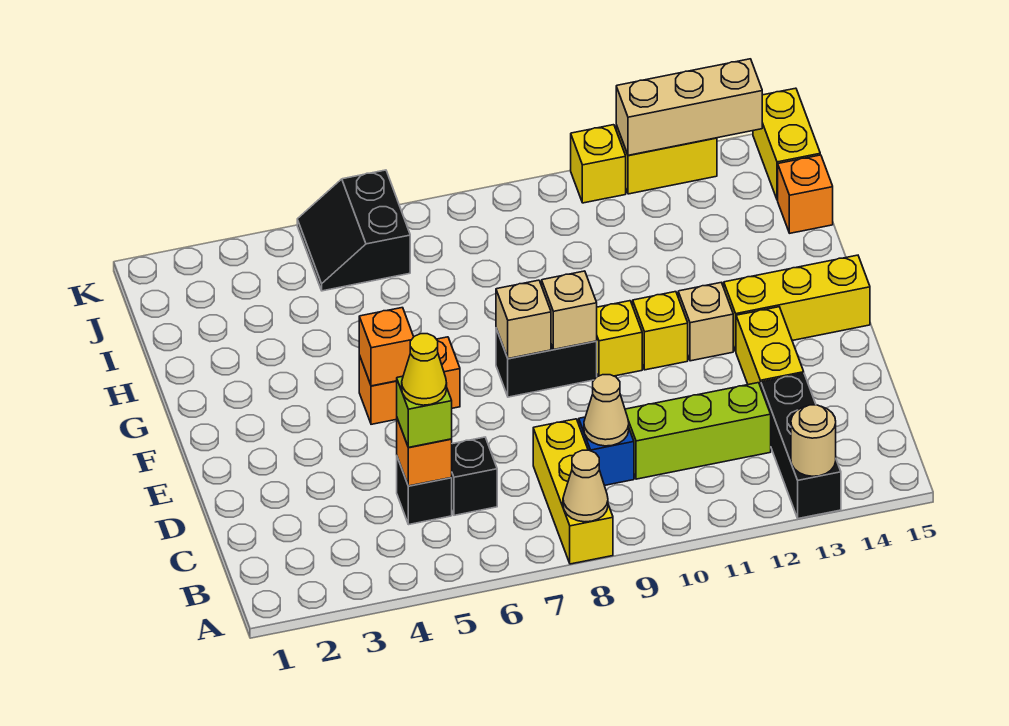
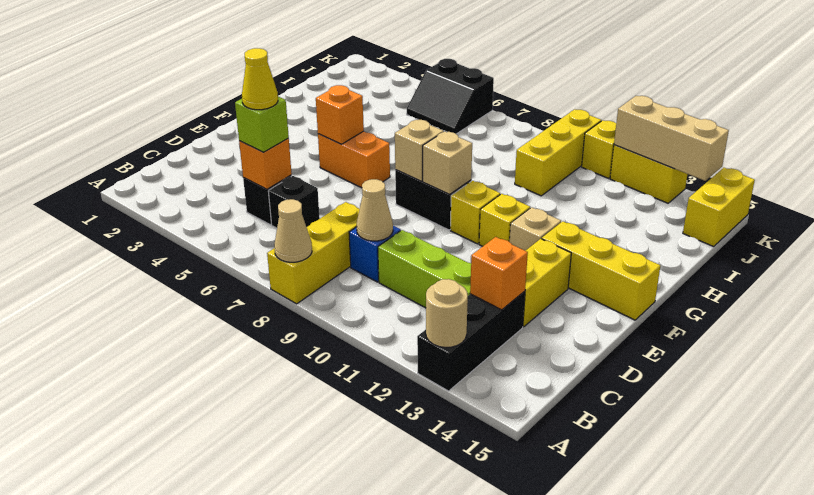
none -> yellow 1x3 brick [515,109,601,196]
orange 1x1 brick [778,155,833,233] -> orange 1x1 brick moved to [470,237,528,310]
black 2x2 slope [297,170,410,291] -> black 2x2 slope turned to [407,59,494,134]

